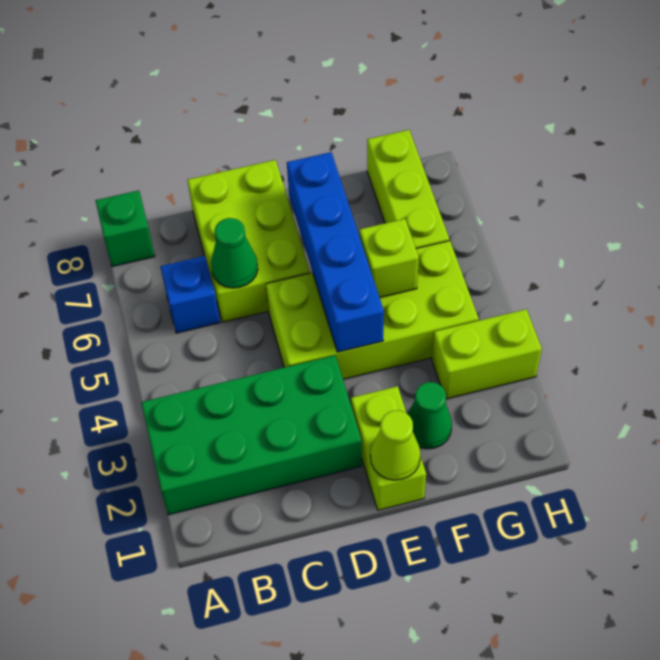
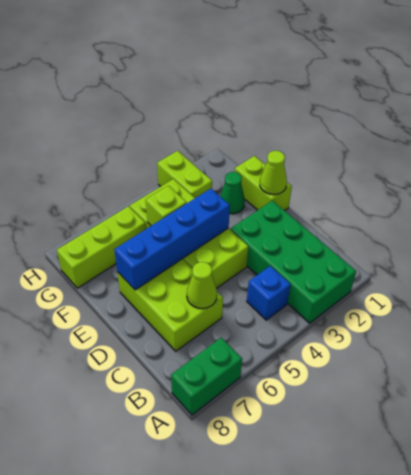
green 1x1 brick [96,191,155,266] -> green 1x2 brick [171,338,242,415]
blue 1x1 brick [160,256,220,333] -> blue 1x1 brick moved to [247,266,291,320]
lime 2x3 brick [187,160,310,322] -> lime 2x3 brick turned to [117,259,223,351]
green 1x1 cone [211,218,258,288] -> lime 1x1 cone [187,262,217,309]
lime 1x2 brick [351,386,426,510] -> lime 1x2 brick turned to [235,156,292,211]

